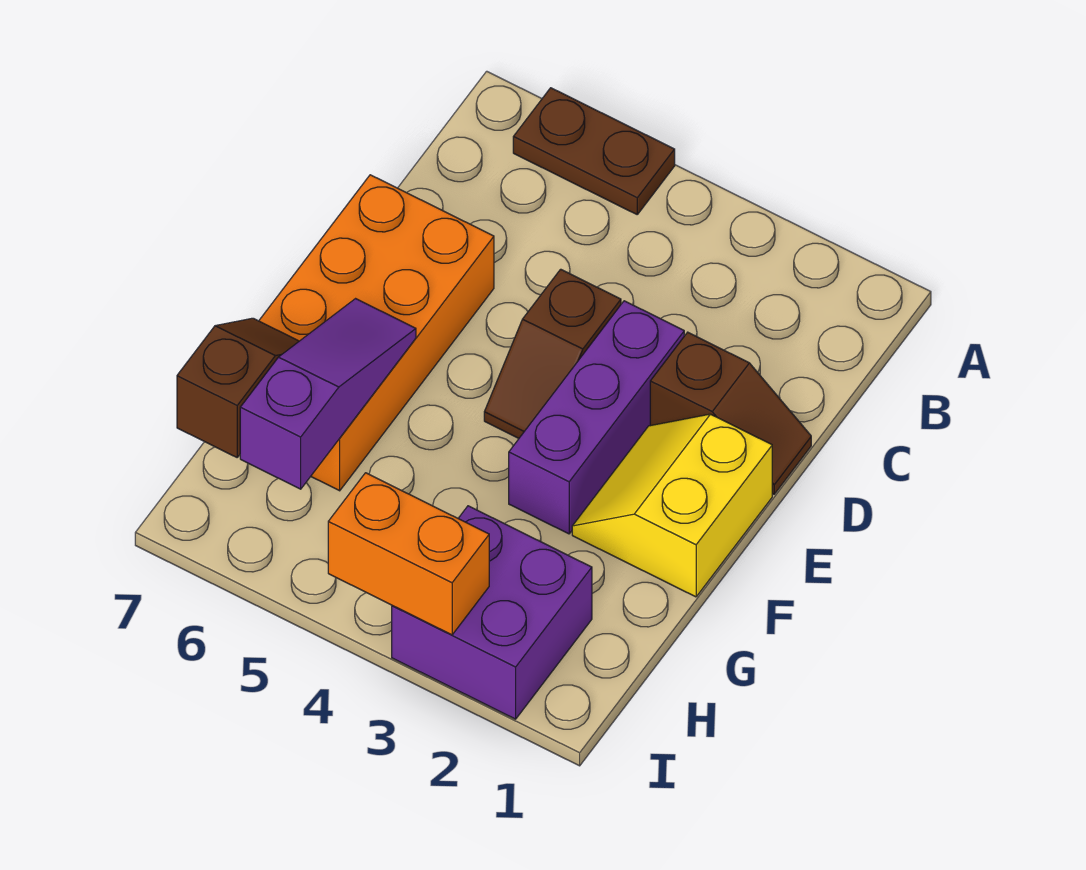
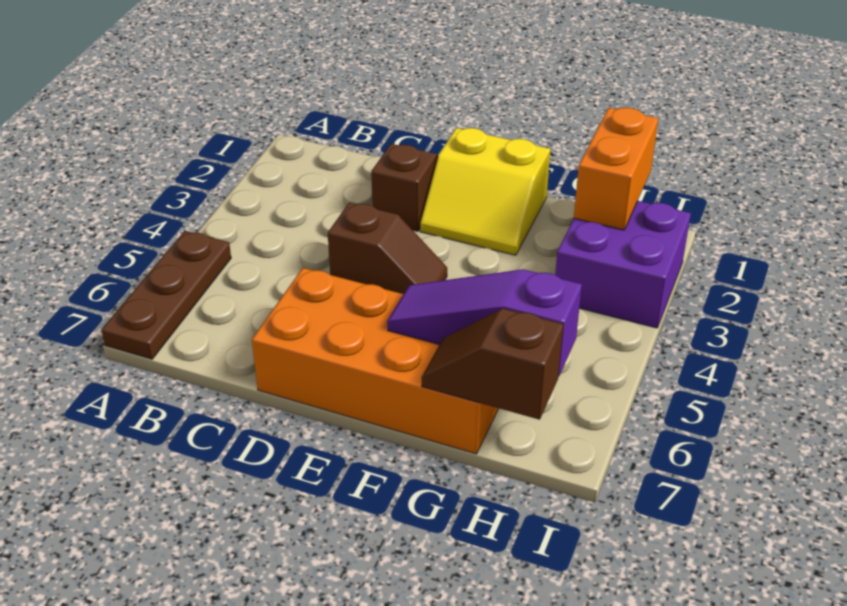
brown 1x2 plate [513,88,675,214] -> brown 1x3 plate [102,231,231,359]
purple 1x3 brick [509,301,684,534] -> none
orange 1x2 brick [328,473,489,635] -> orange 1x2 brick moved to [574,108,658,230]

